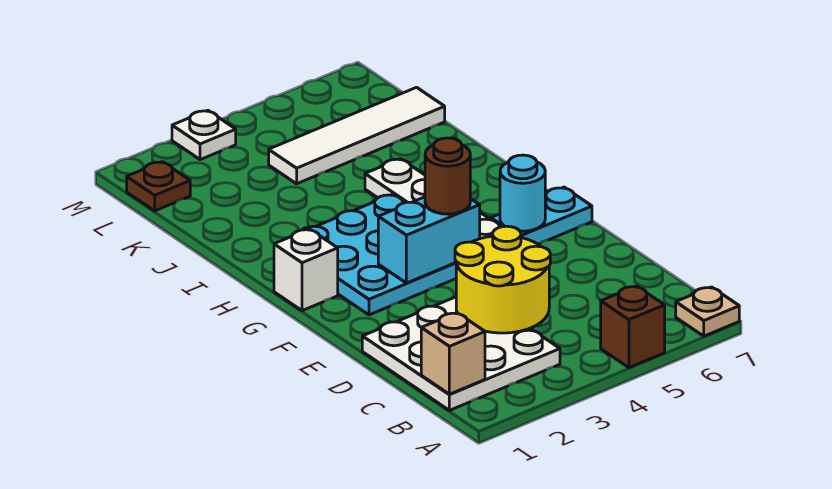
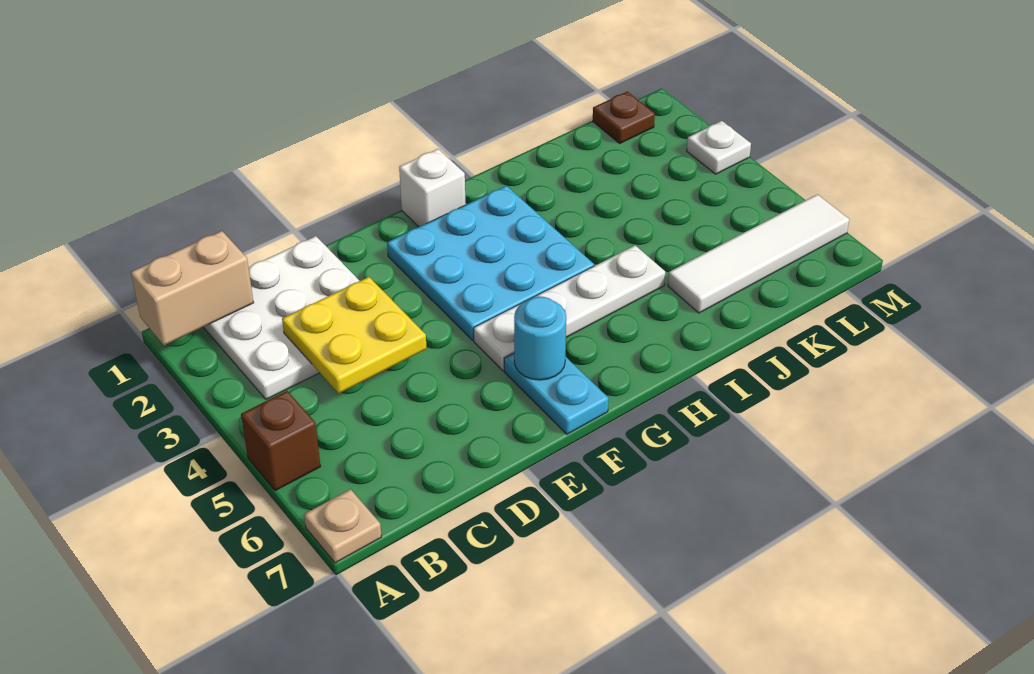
tan 1x1 brick [421,313,485,394] -> tan 1x2 brick [131,231,254,345]
yellow 2x2 round brick [455,226,550,333] -> yellow 2x2 plate [282,277,427,393]
cyan 1x2 brick [378,197,480,283] -> none
brown 1x1 round brick [425,138,470,214] -> none
white 1x4 tile [269,87,445,184] -> white 1x4 tile turned to [668,194,849,313]

